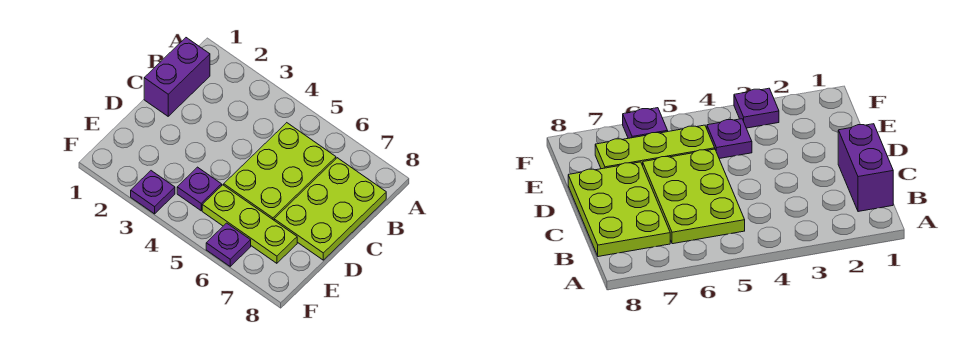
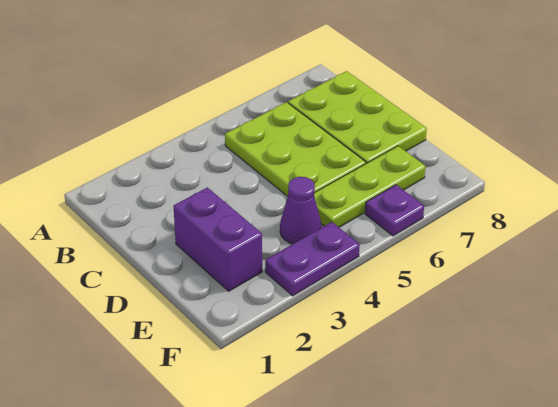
purple 1x2 brick [144,38,210,116] -> purple 1x2 brick moved to [173,187,262,291]
purple 1x1 plate [177,167,222,211] -> purple 1x1 cone [280,177,321,244]
purple 1x1 plate [131,171,175,214] -> purple 1x2 plate [265,222,360,296]

